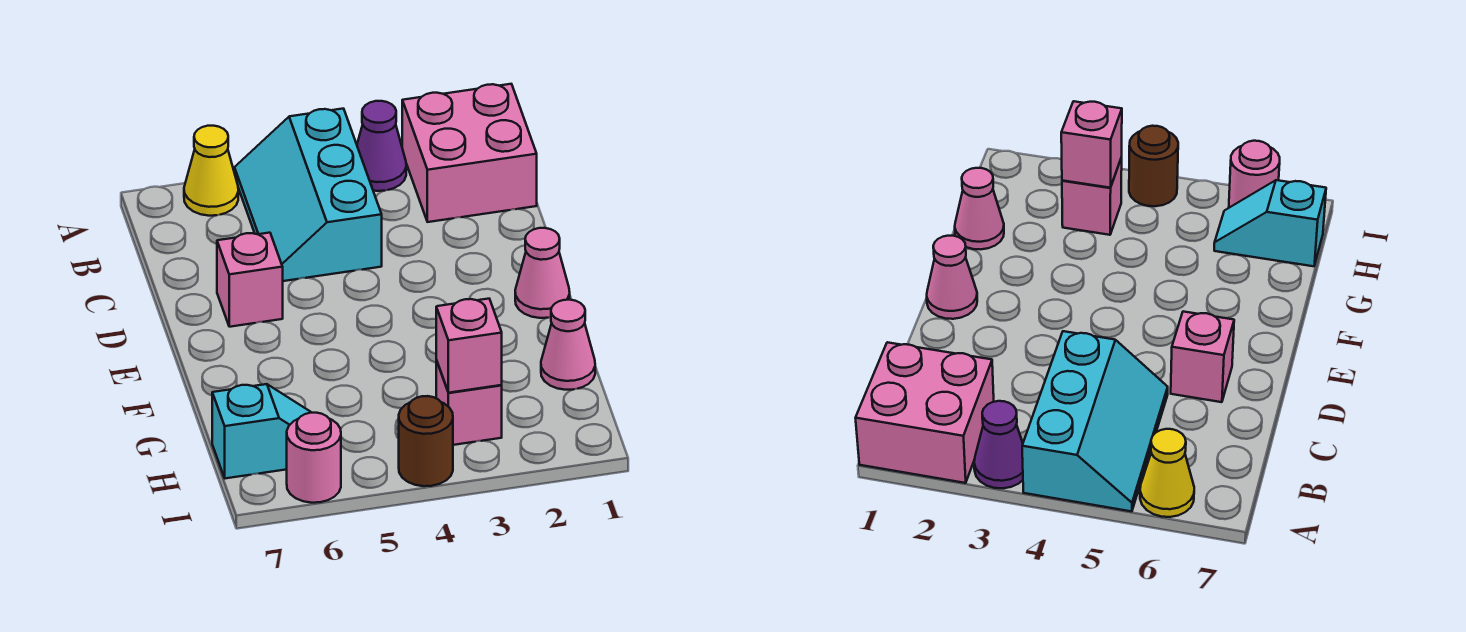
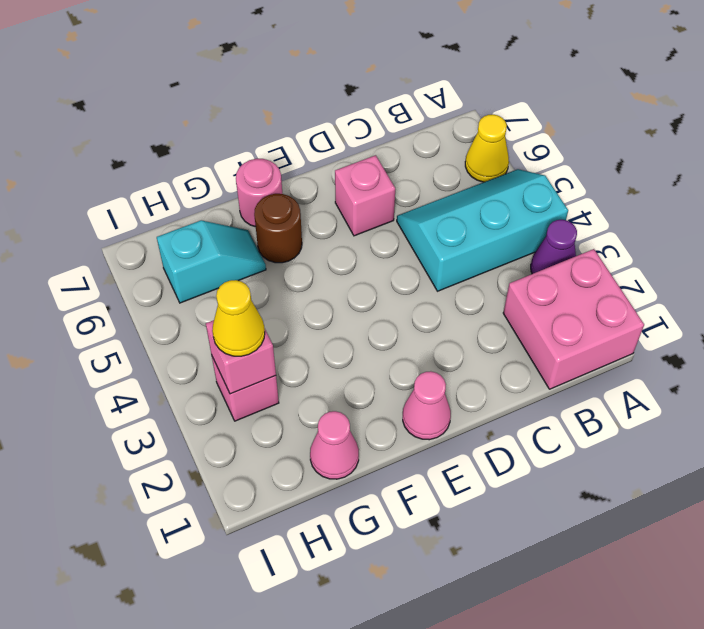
none -> yellow 1x1 cone [212,280,265,356]
cyan 1x2 slope [212,384,312,478] -> cyan 1x2 slope turned to [157,220,266,303]
brown 1x1 round brick [399,396,453,486] -> brown 1x1 round brick moved to [254,194,302,263]
pink 1x1 round brick [287,413,341,503] -> pink 1x1 round brick moved to [236,159,282,227]

